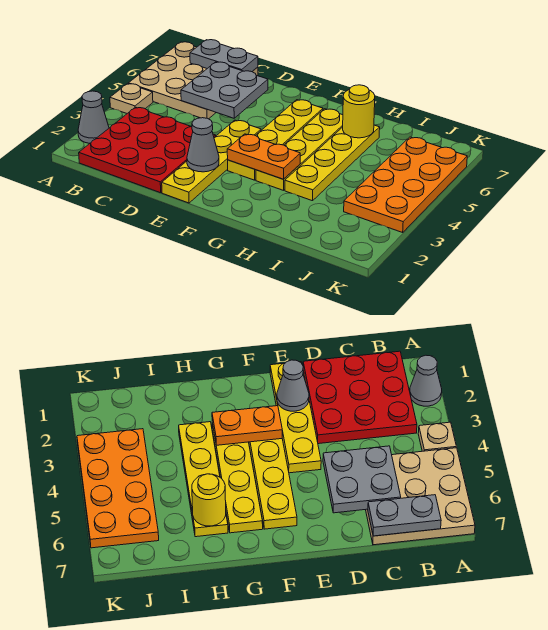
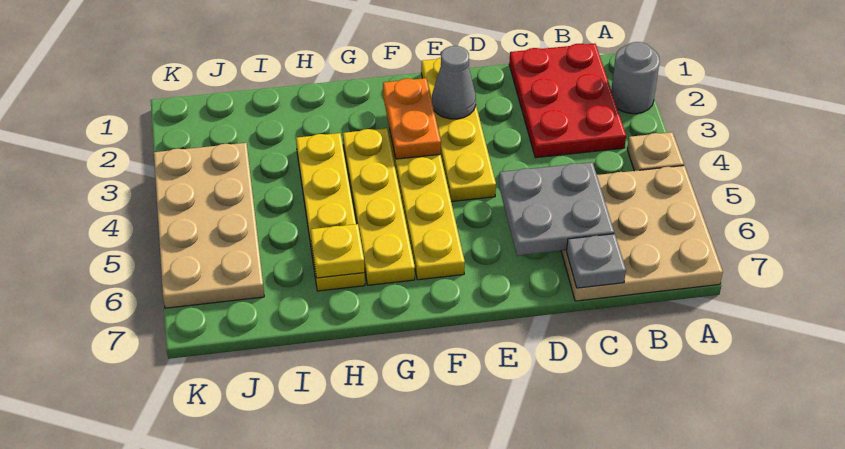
grey 1x1 cone [78,91,109,143] -> grey 1x1 round brick [611,42,660,114]
red 3x3 plate [79,107,216,193] -> red 2x3 plate [509,44,626,158]
grey 1x2 plate [190,40,258,72] -> grey 1x1 plate [566,234,626,288]
orange 1x2 plate [227,134,300,179] -> orange 1x2 plate turned to [383,78,441,159]
yellow 1x1 round brick [343,85,375,138] -> yellow 1x1 plate [310,224,365,278]
orange 2x4 plate [344,137,467,232] -> tan 2x4 plate [154,143,264,308]

